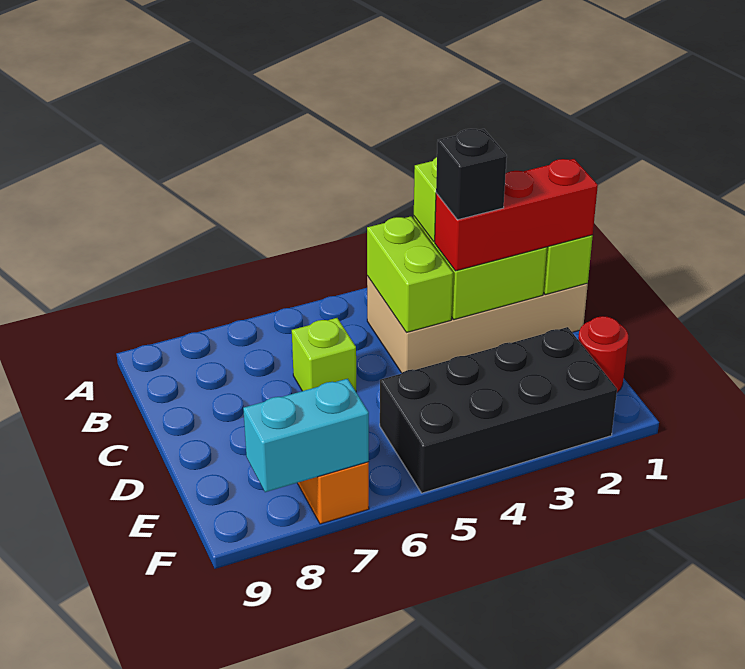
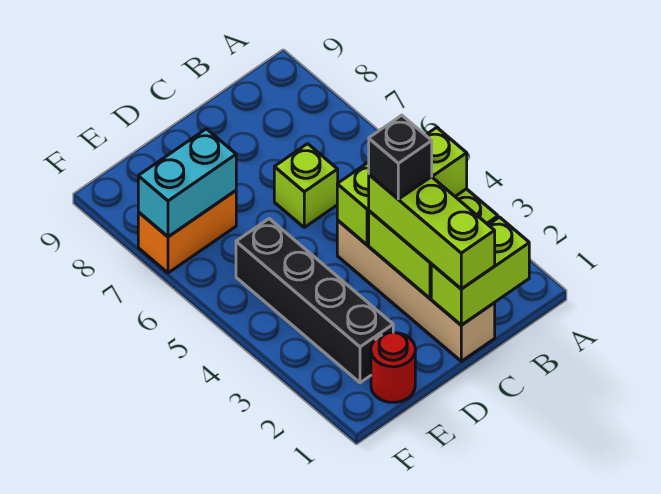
tan 2x4 brick [367,276,588,373] -> tan 1x4 brick [337,220,495,361]
red 1x3 brick [435,159,598,271] -> lime 1x3 brick [369,175,495,289]
black 2x4 brick [380,327,617,493] -> black 1x4 brick [236,219,393,383]
cyan 1x2 brick [243,379,369,492] -> cyan 1x2 brick turned to [138,129,236,237]

